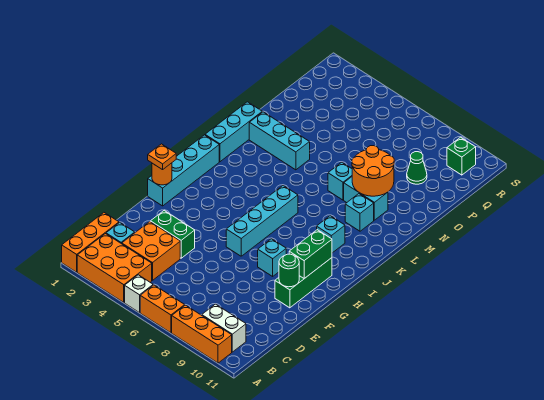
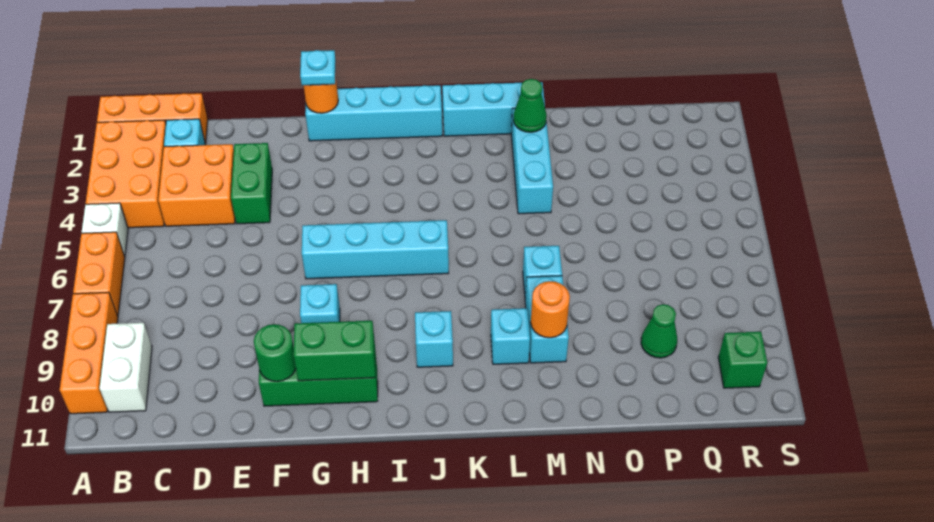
orange 1x1 plate [148,144,176,170] -> cyan 1x1 plate [300,50,336,85]
none -> green 1x1 cone [513,79,547,132]
orange 2x2 round brick [352,146,394,196] -> orange 1x1 round brick [531,281,570,338]

